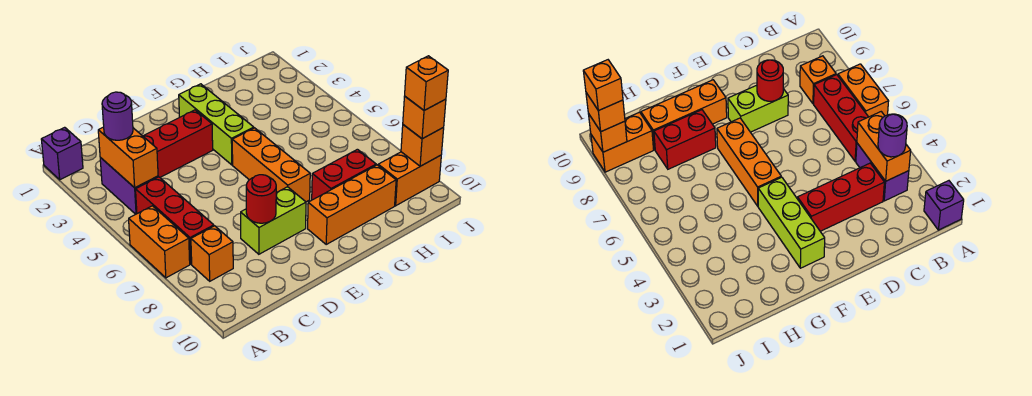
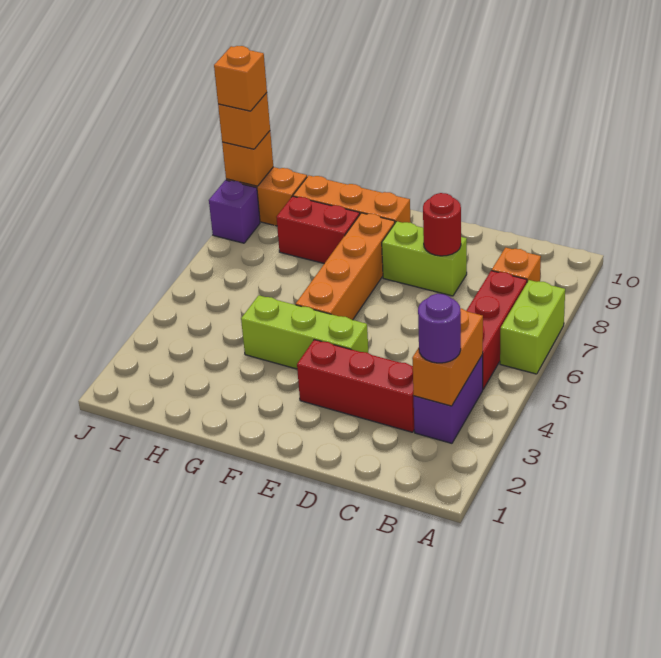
purple 1x1 brick [41,127,83,180] -> purple 1x1 brick moved to [209,180,260,243]
orange 1x2 brick [129,206,190,278] -> lime 1x2 brick [500,280,565,374]
lime 1x3 brick [179,84,254,165] -> lime 1x3 brick turned to [241,295,368,369]
orange 1x3 brick [232,128,310,202] -> orange 1x4 brick [296,213,395,320]

